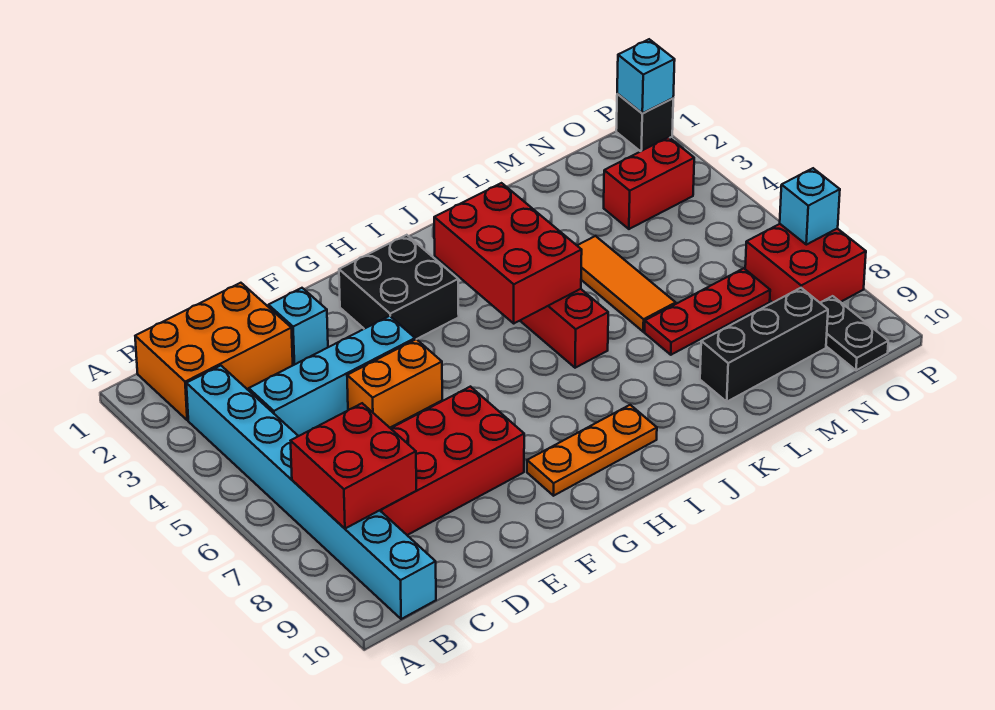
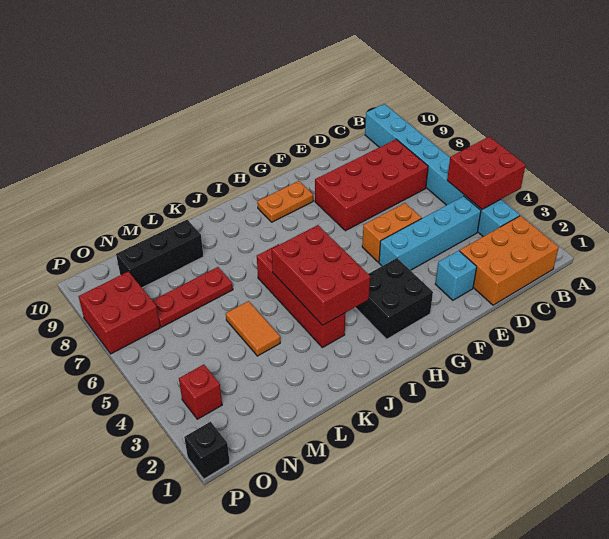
red 2x2 brick [291,403,416,529] -> red 2x2 brick moved to [447,137,525,209]
orange 1x3 plate [527,405,657,496] -> orange 1x2 plate [257,181,313,222]
orange 1x3 tile [577,236,676,332] -> orange 1x2 tile [226,301,280,356]
red 1x2 brick [604,137,694,229] -> red 1x1 brick [179,365,222,419]
black 1x2 plate [820,296,888,370] -> none
cyan 1x1 brick [617,39,675,113] -> none
cyan 1x1 brick [780,168,840,245] -> none

